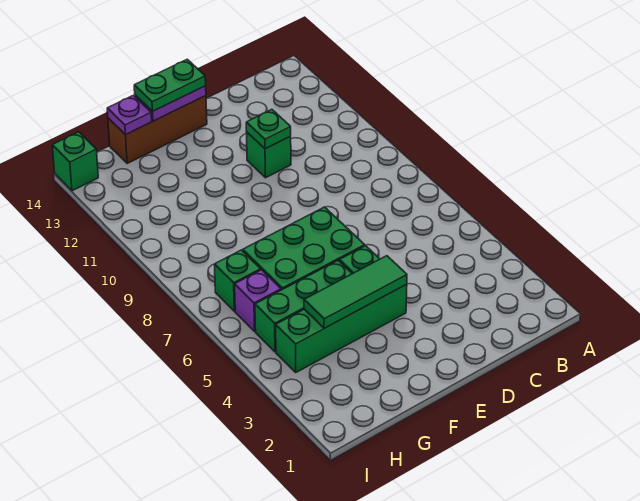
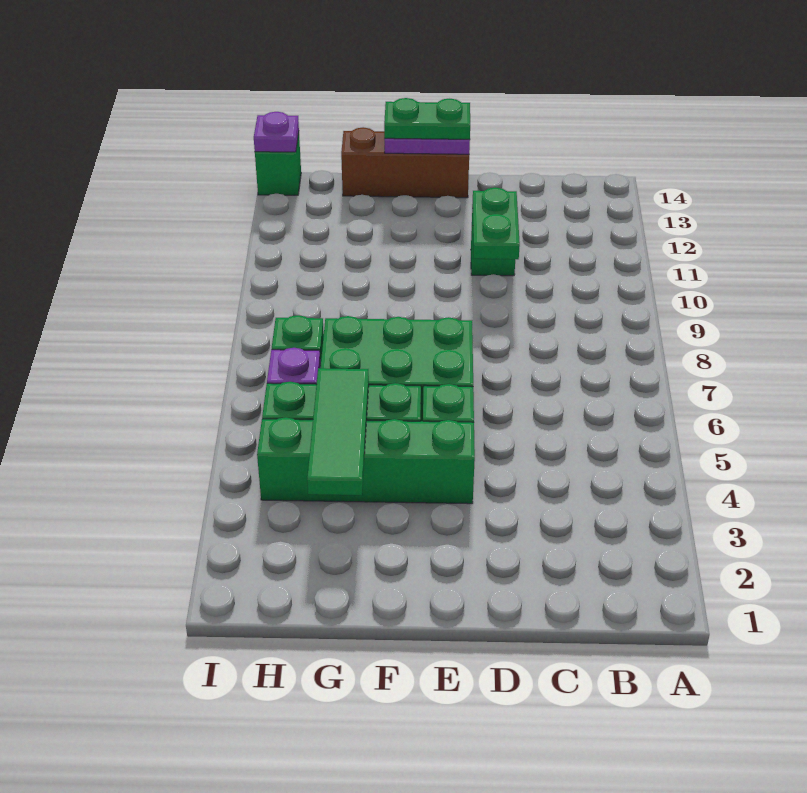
green 1x1 plate [246,109,291,149] -> green 1x2 plate [472,187,520,259]
green 1x3 tile [304,256,407,328] -> green 1x3 tile turned to [307,368,369,495]
purple 1x1 plate [107,95,152,135] -> purple 1x1 plate moved to [254,112,299,152]

